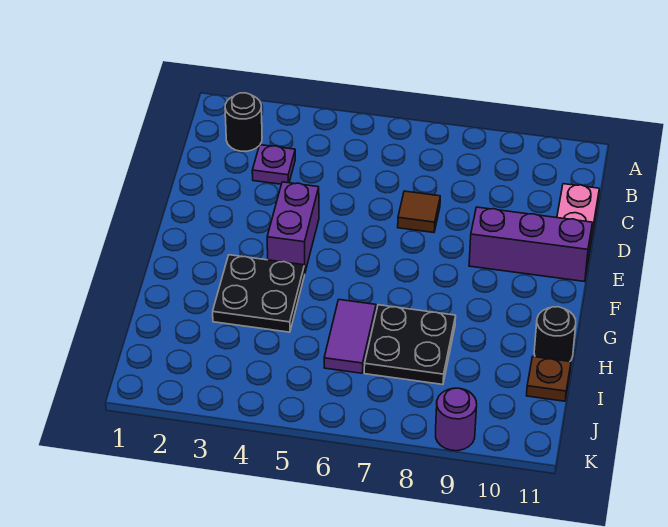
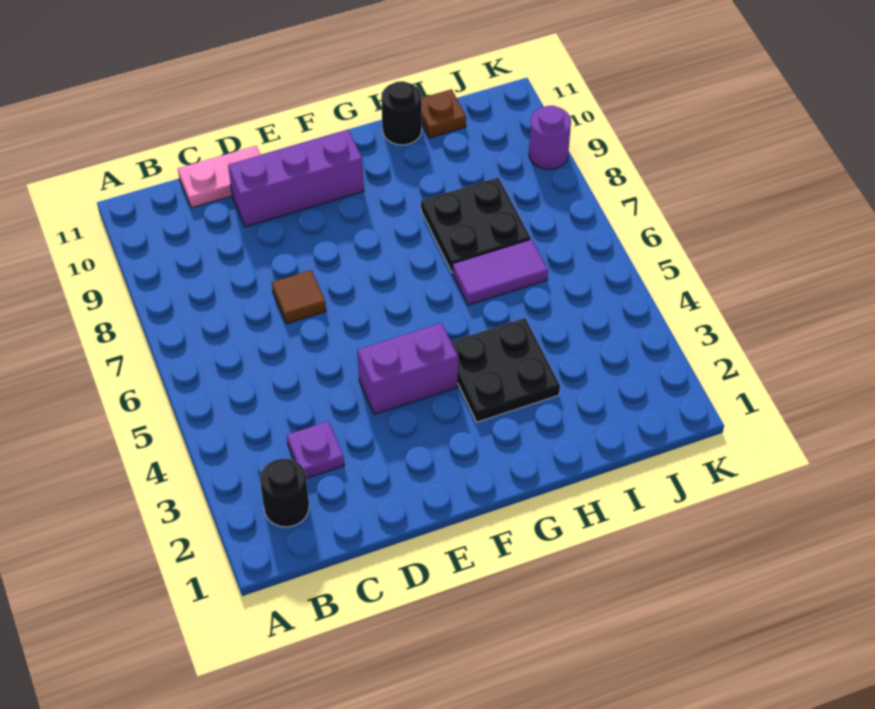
purple 1x3 brick [469,207,592,282] -> purple 1x3 brick turned to [228,130,364,227]

